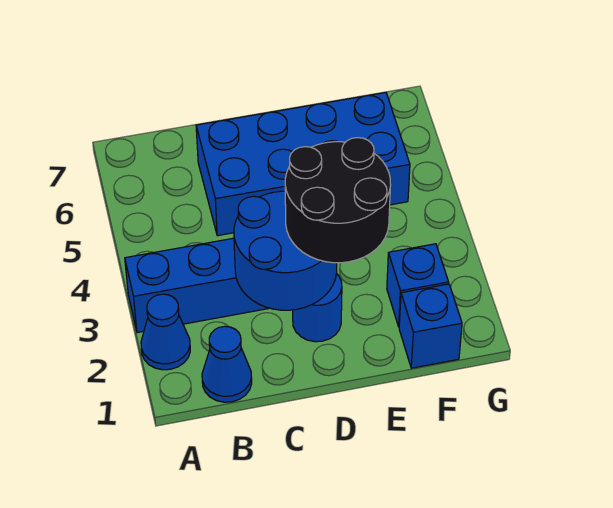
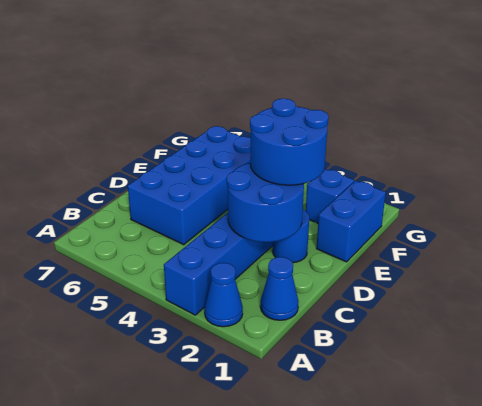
black 2x2 round brick [285,138,391,263] -> blue 2x2 round brick [250,99,328,185]
blue 1x1 brick [399,284,462,368] -> blue 1x2 brick [317,181,386,262]

